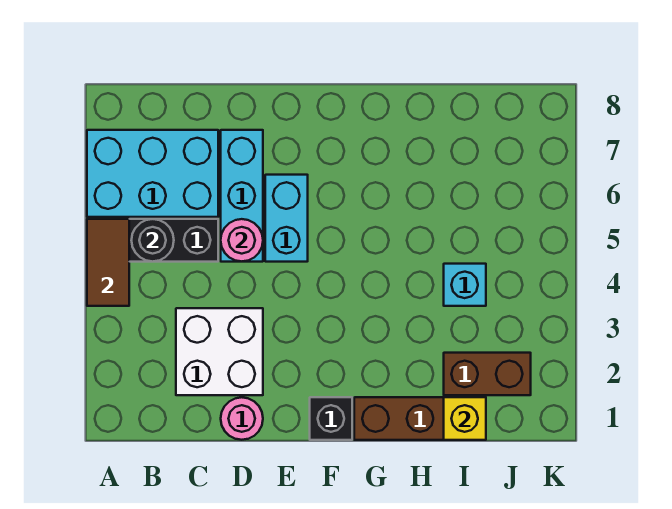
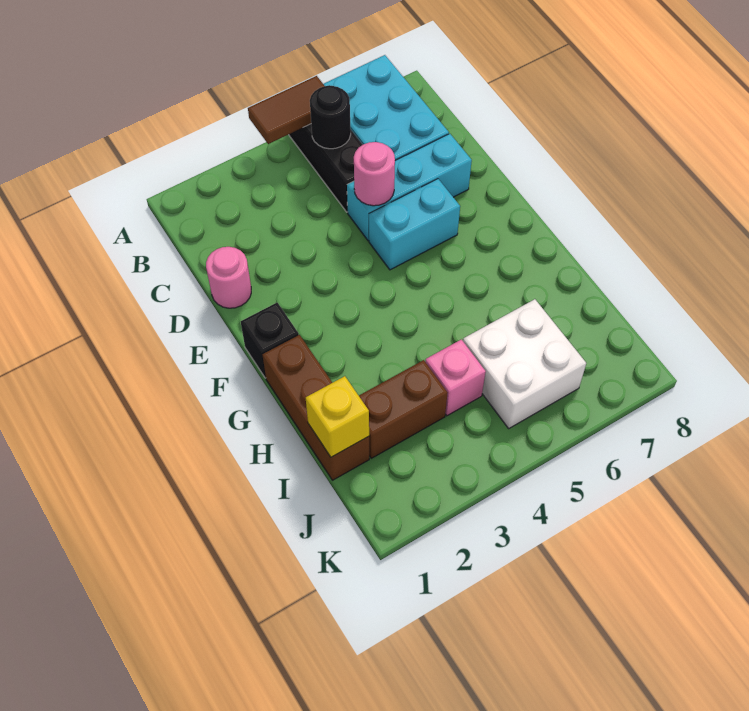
white 2x2 brick [176,308,263,395] -> white 2x2 brick moved to [463,299,586,428]
brown 1x2 brick [444,353,531,395] -> brown 1x2 brick turned to [359,360,447,458]
cyan 1x1 brick [444,264,486,306] -> pink 1x1 brick [425,339,486,416]

